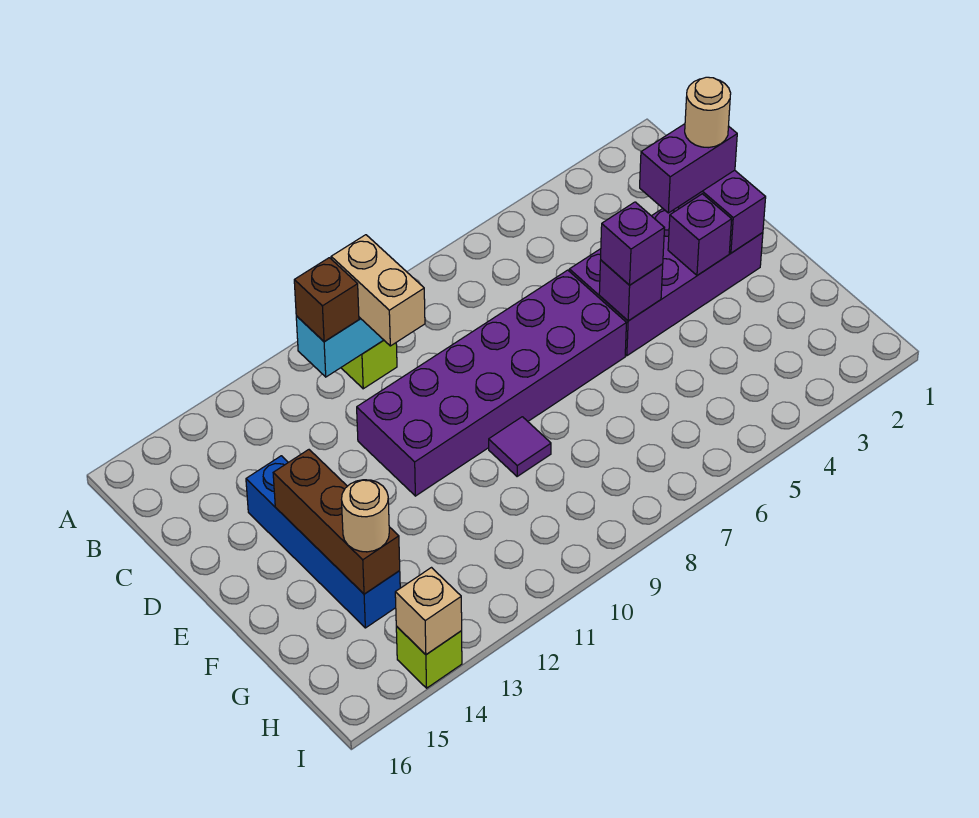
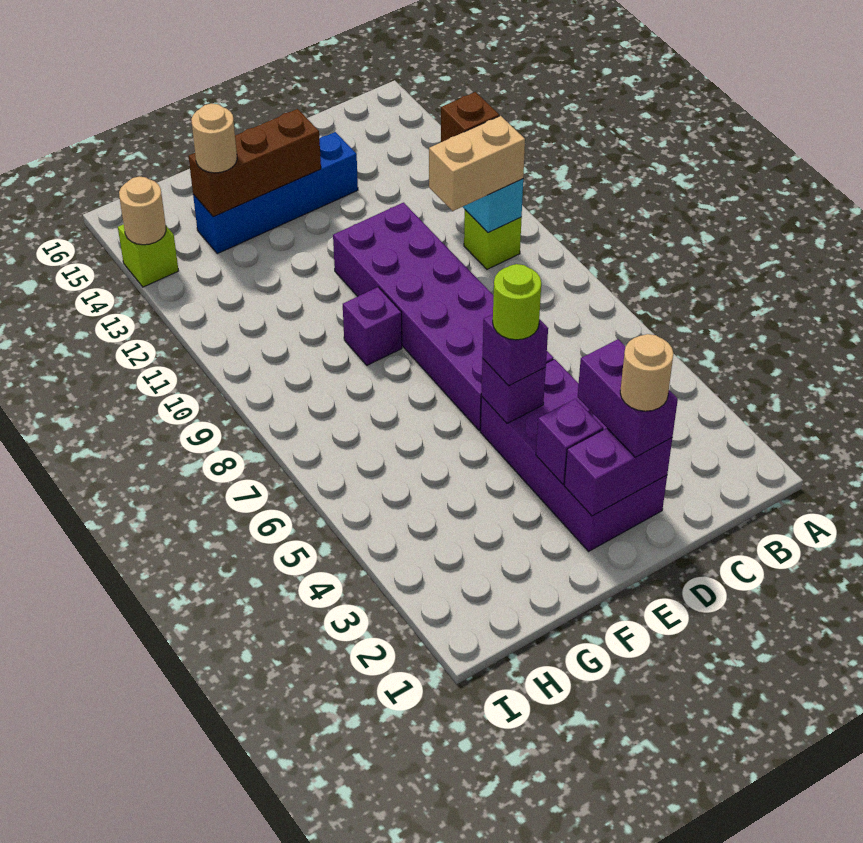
none -> lime 1x1 round brick [493,264,541,340]
purple 1x1 tile [489,417,551,476] -> purple 1x1 brick [343,287,402,365]
tan 1x1 brick [395,568,462,655] -> tan 1x1 round brick [119,176,166,245]

